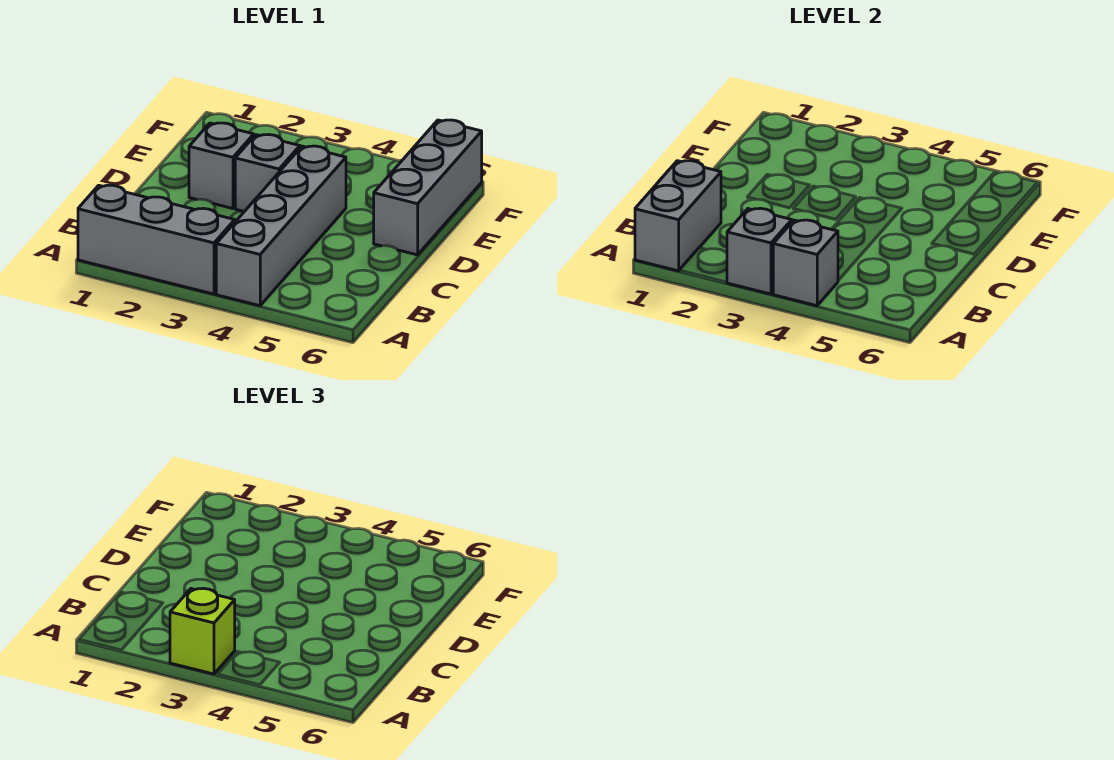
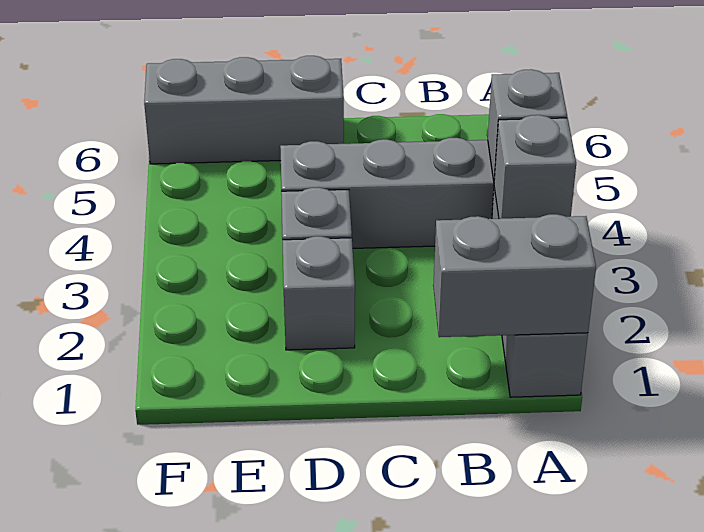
lime 1x1 brick [170,588,235,674] -> none

